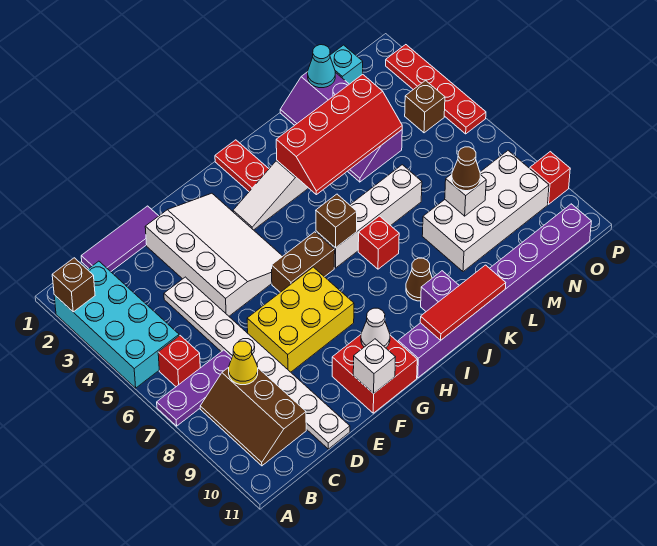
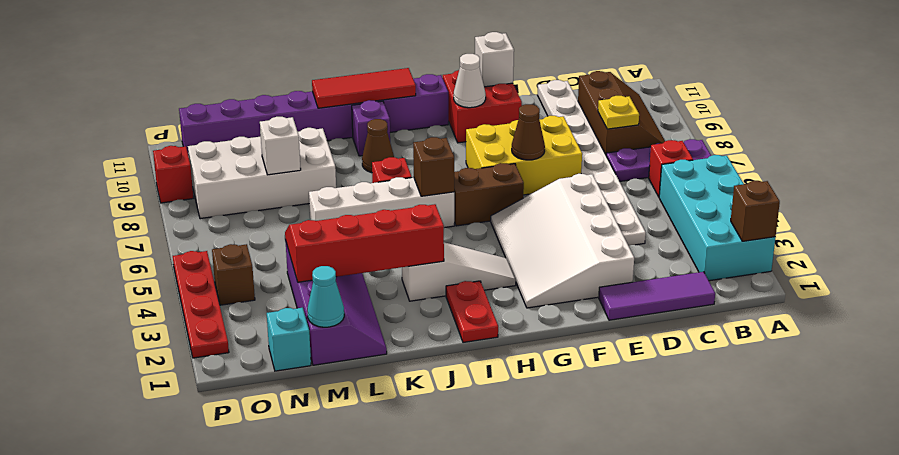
yellow 1x1 cone [229,341,258,385] -> yellow 1x1 plate [598,96,639,129]
brown 1x1 cone [452,147,480,191] -> brown 1x1 cone moved to [512,104,545,160]

